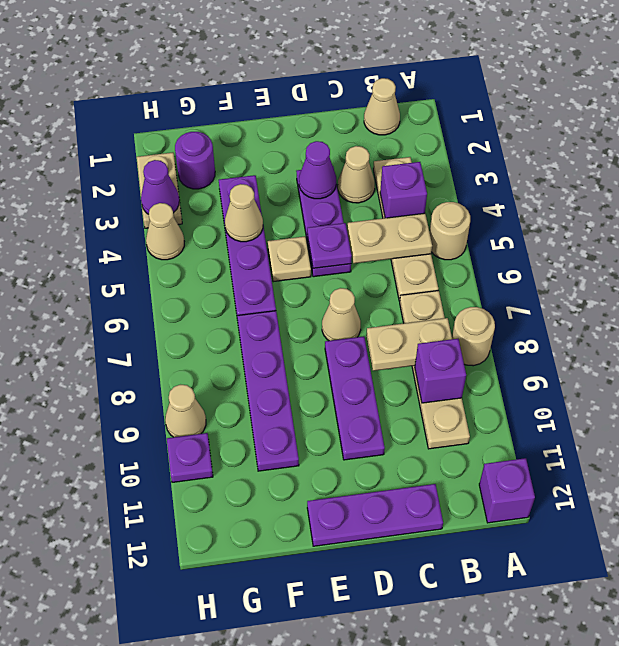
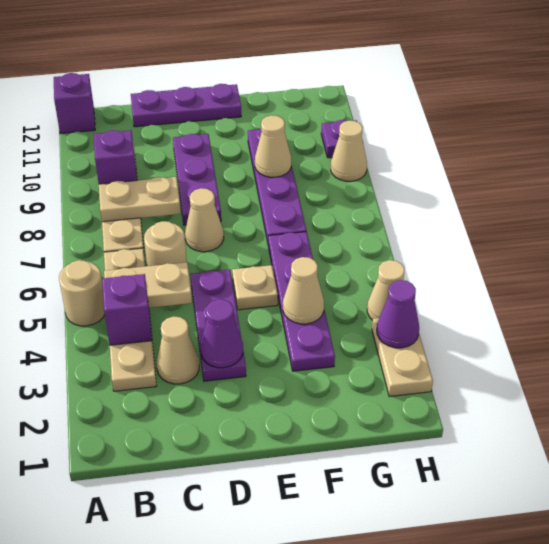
tan 1x1 round brick [452,307,495,366] -> tan 1x1 round brick moved to [144,221,187,266]
tan 1x1 cone [364,78,400,135] -> tan 1x1 cone moved to [255,115,291,177]
purple 1x1 plate [307,223,352,268] -> none
purple 1x1 round brick [175,132,215,189] -> none

